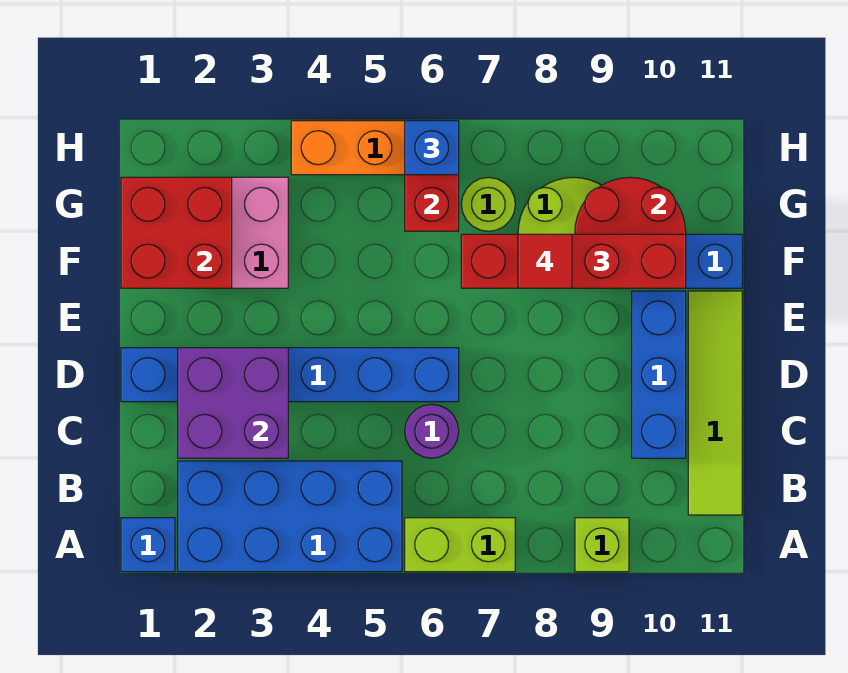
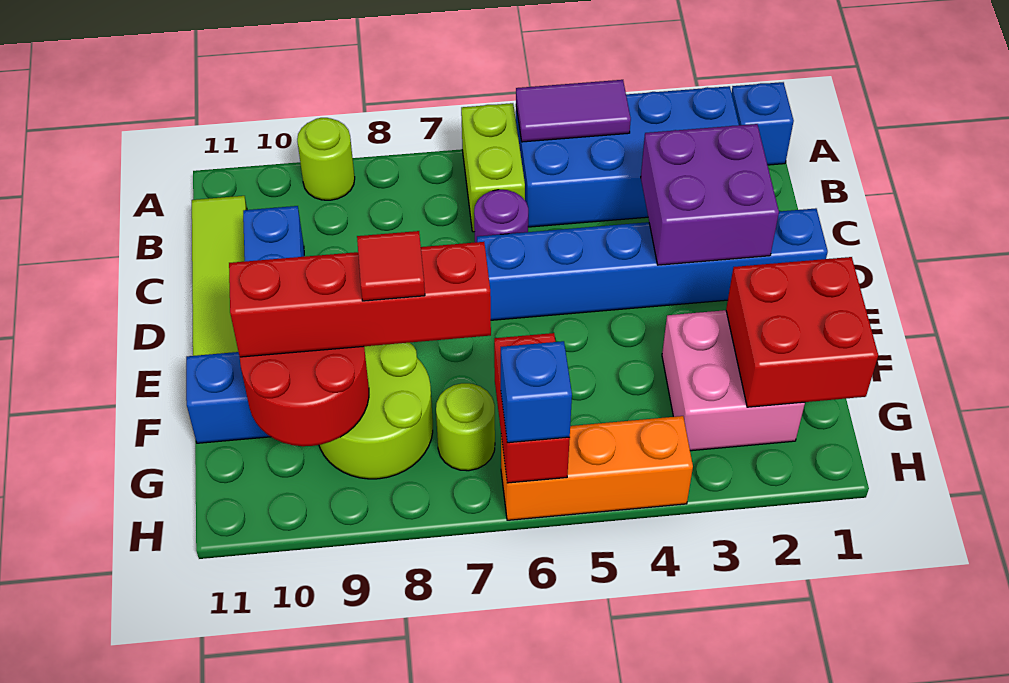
none -> purple 1x2 tile [516,80,631,142]
lime 1x2 brick [405,518,515,572] -> lime 1x2 brick turned to [461,103,525,232]
lime 1x1 brick [575,518,629,572] -> lime 1x1 round brick [297,118,355,200]

